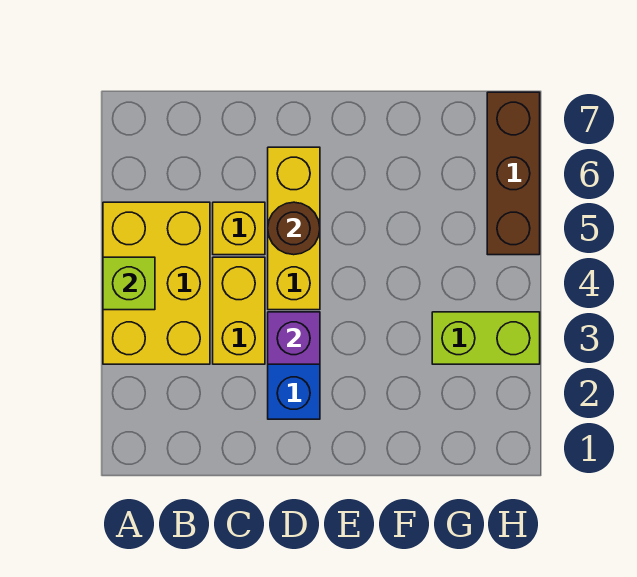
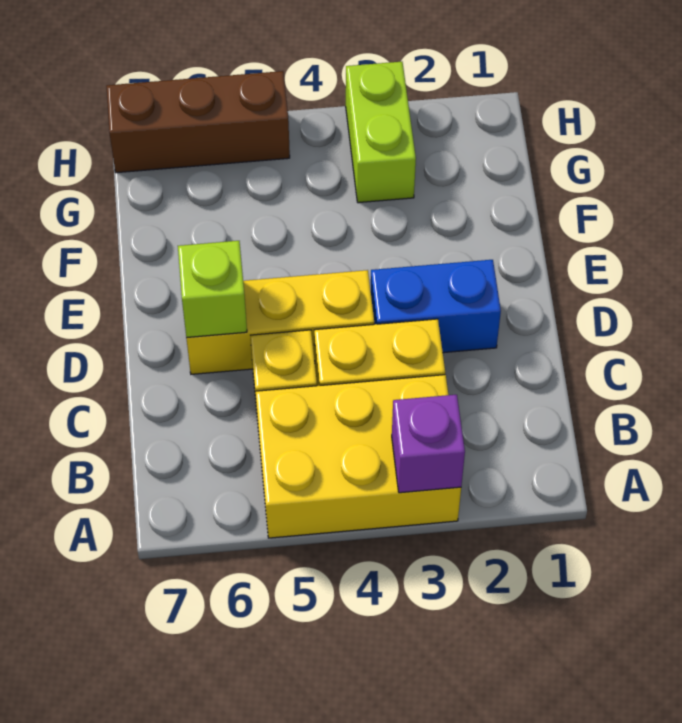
lime 1x1 brick [103,257,155,310] -> lime 1x1 brick moved to [178,241,247,338]
purple 1x1 brick [268,312,320,364] -> purple 1x1 brick moved to [392,395,465,493]
brown 1x1 round brick [268,202,320,255] -> none

